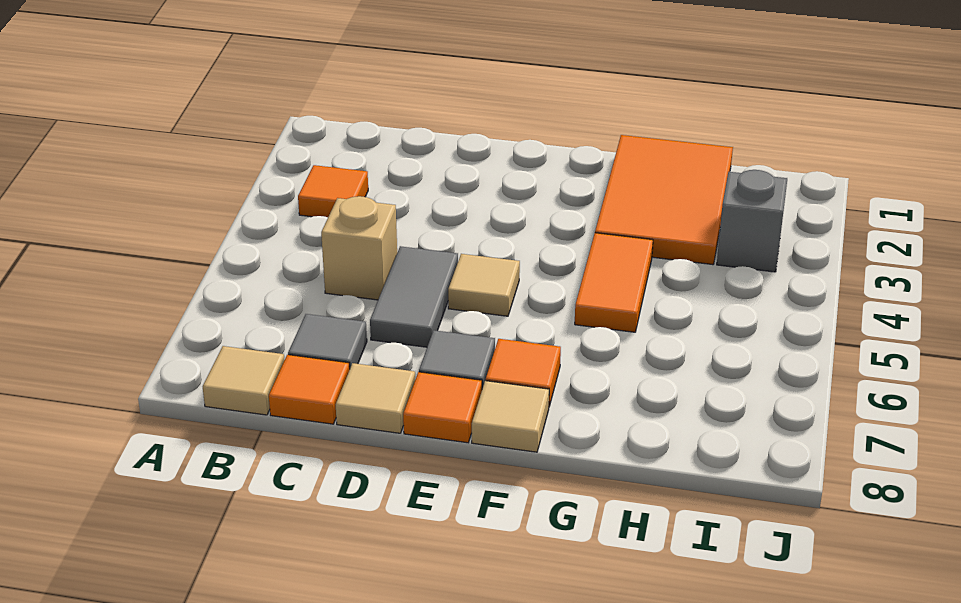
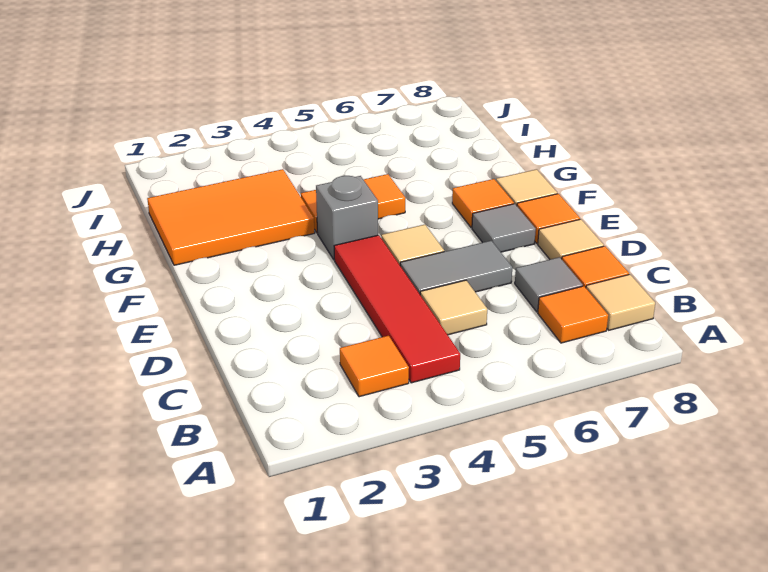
none -> red 1x4 tile [334,235,460,383]
none -> orange 1x1 tile [538,286,608,343]
tan 1x1 brick [321,196,397,300] -> tan 1x1 tile [420,280,487,335]
grey 1x1 brick [717,170,787,272] -> grey 1x1 brick moved to [316,176,378,260]

